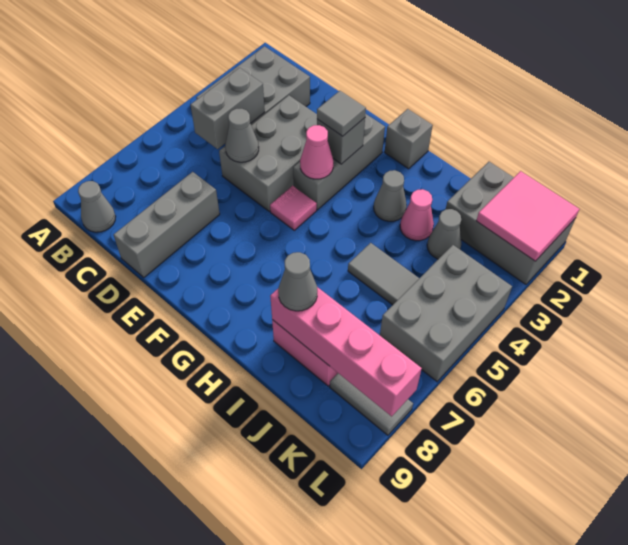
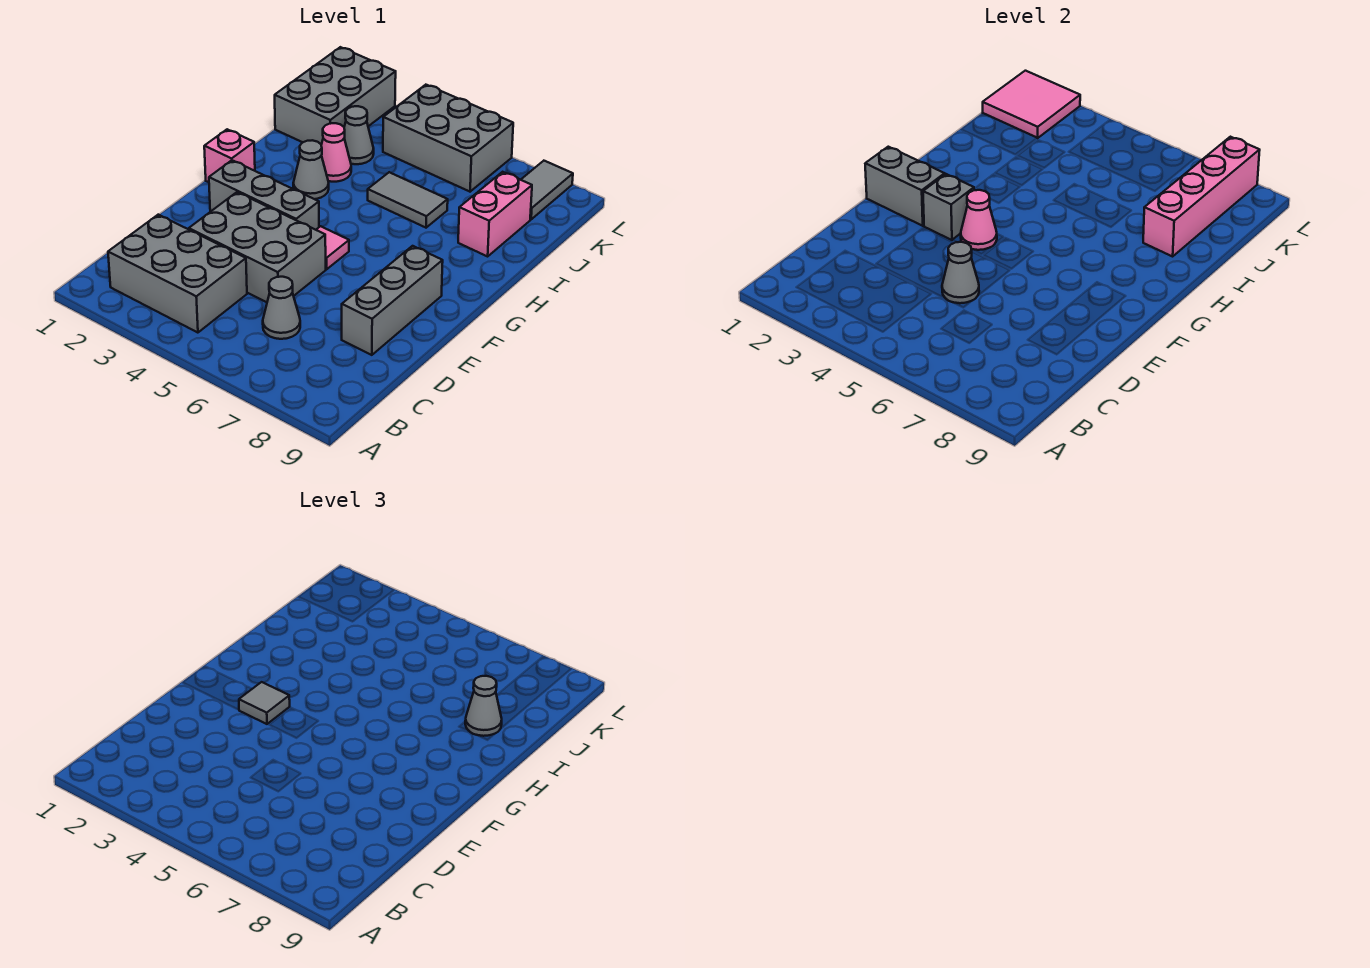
grey 1x1 cone [78,181,116,232] -> grey 1x1 cone moved to [263,277,300,339]
grey 1x2 brick [191,68,265,149] -> grey 1x2 brick moved to [865,147,945,226]
grey 1x3 brick [114,172,220,277] -> grey 1x3 brick turned to [342,246,443,355]
grey 1x1 brick [385,109,433,169] -> pink 1x1 brick [204,129,255,182]
grey 1x2 tile [348,243,419,305] -> grey 1x2 tile turned to [368,172,448,228]

